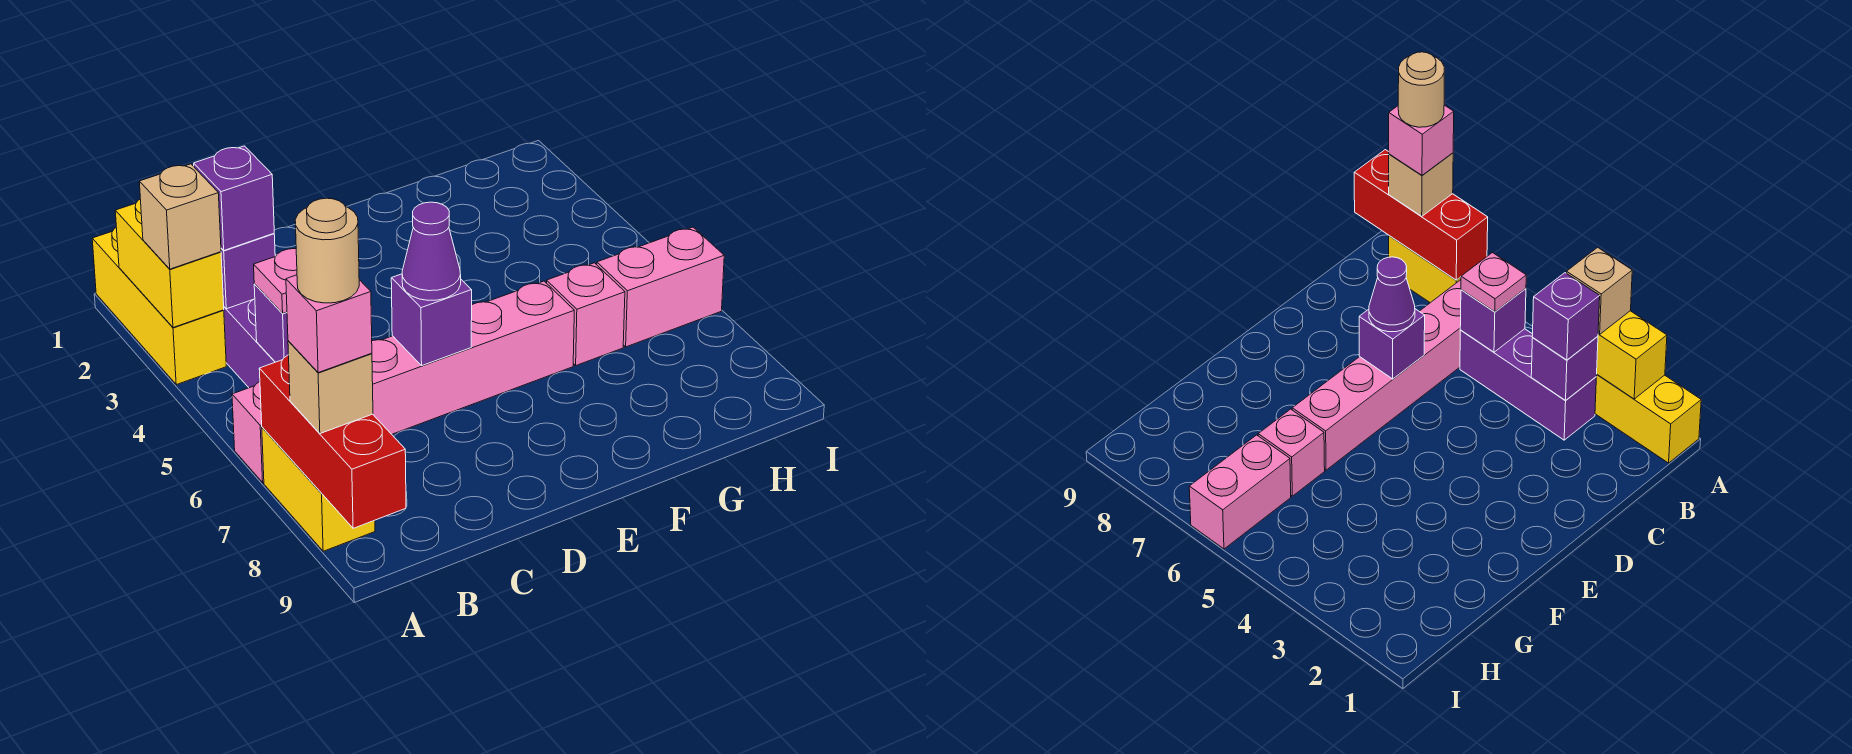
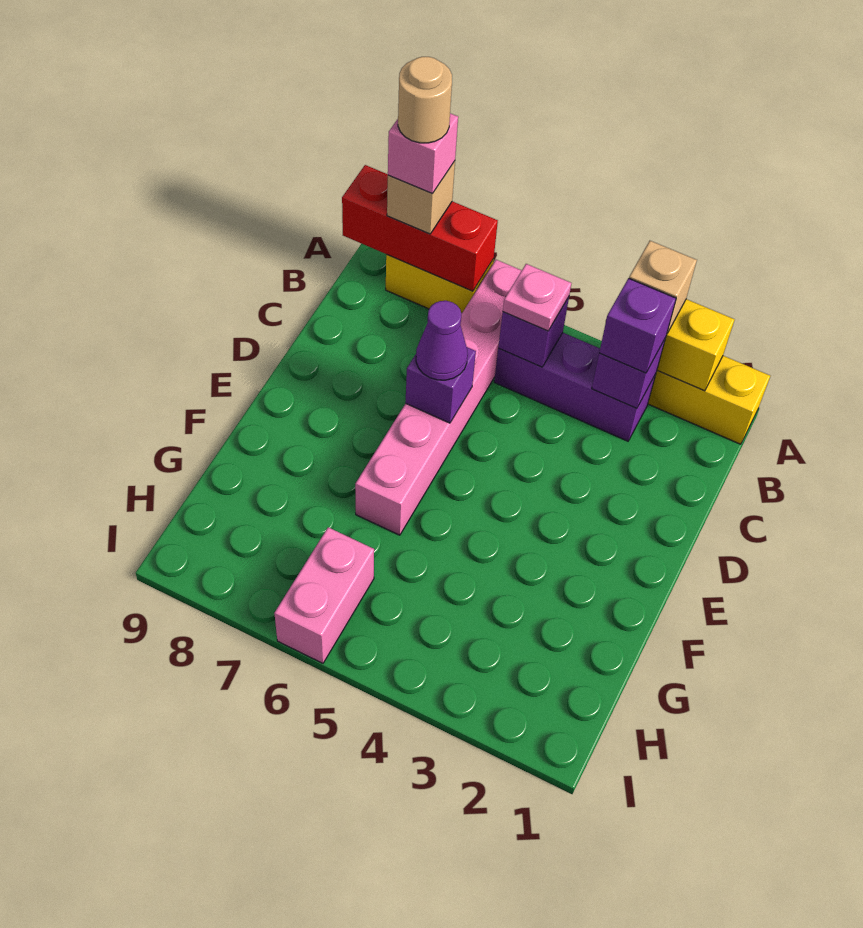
pink 1x1 brick [547,263,625,365] -> none

